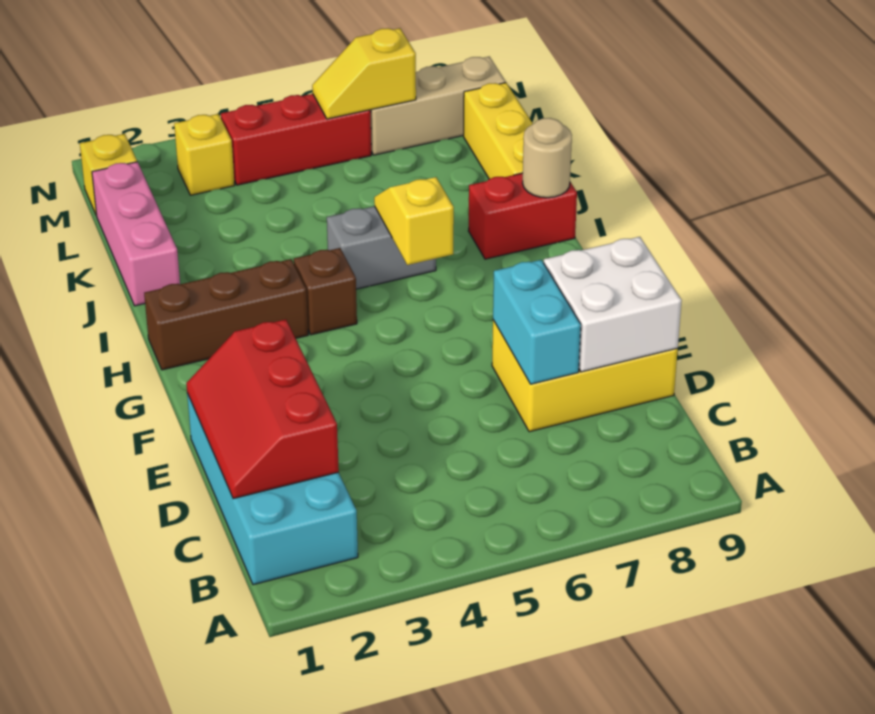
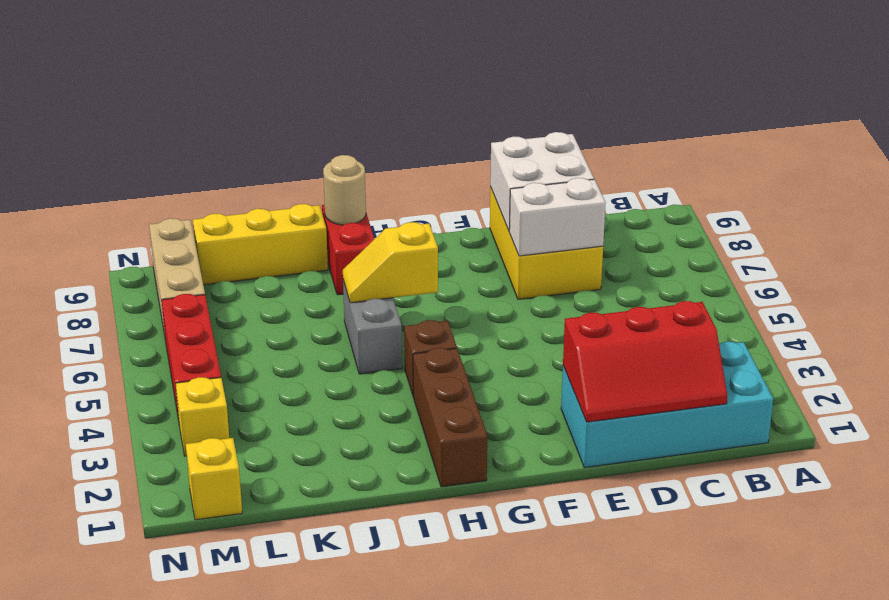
cyan 1x2 brick [493,260,581,384] -> white 1x2 brick [509,178,606,256]
pink 1x3 brick [92,162,180,306] -> none
yellow 1x2 slope [312,28,416,119] -> none

